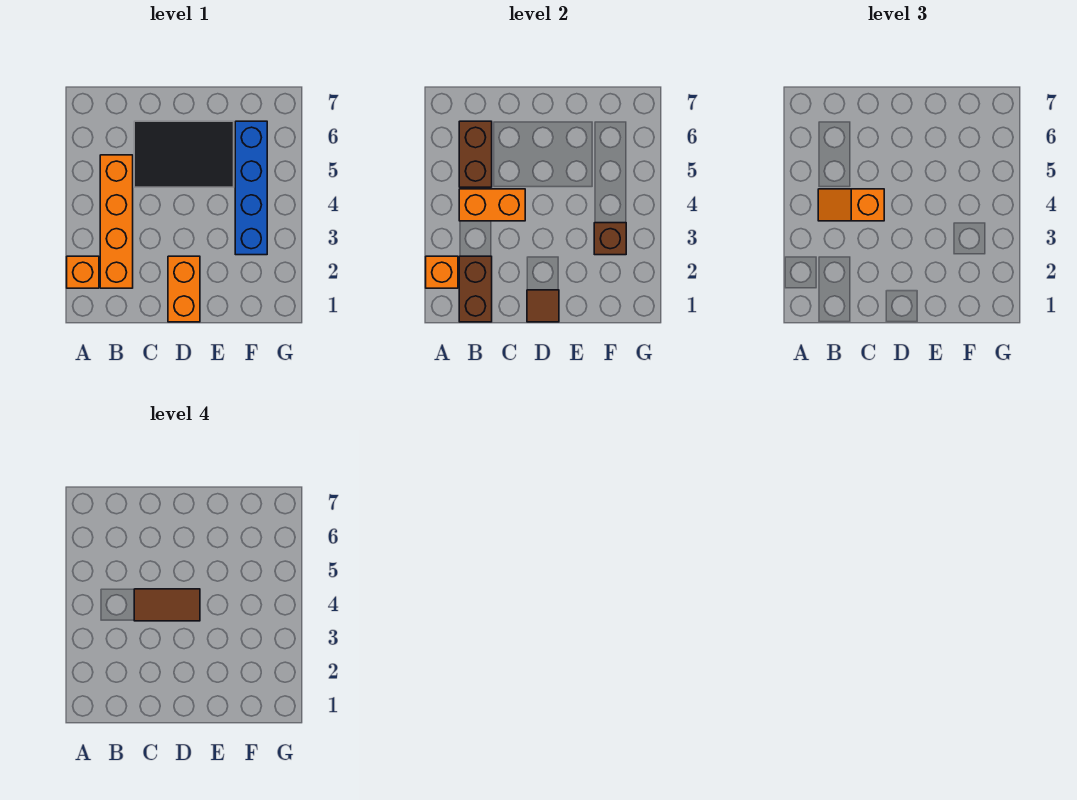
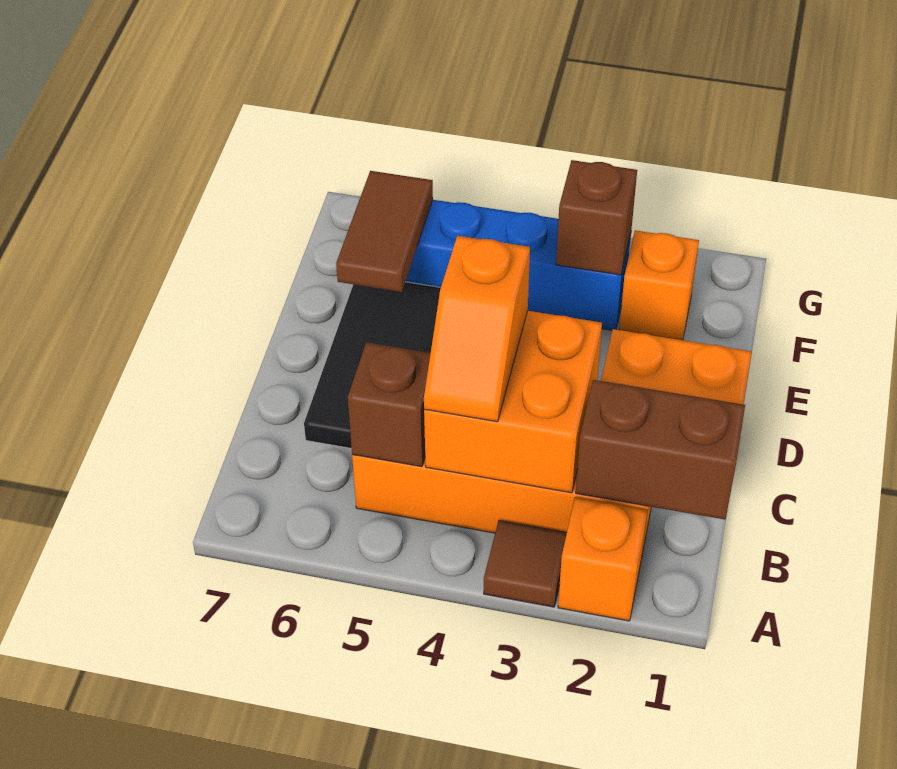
orange 1x1 brick [426,256,458,288] -> orange 1x1 brick moved to [619,230,699,340]
orange 1x2 brick [459,189,525,221] -> orange 2x2 brick [424,311,602,493]
brown 1x2 brick [459,121,492,187] -> brown 1x1 brick [348,342,431,467]
brown 1x2 tile [134,589,200,621] -> brown 1x2 tile moved to [336,171,433,292]
brown 1x1 tile [527,290,559,322] -> brown 1x1 tile moved to [484,520,567,607]

